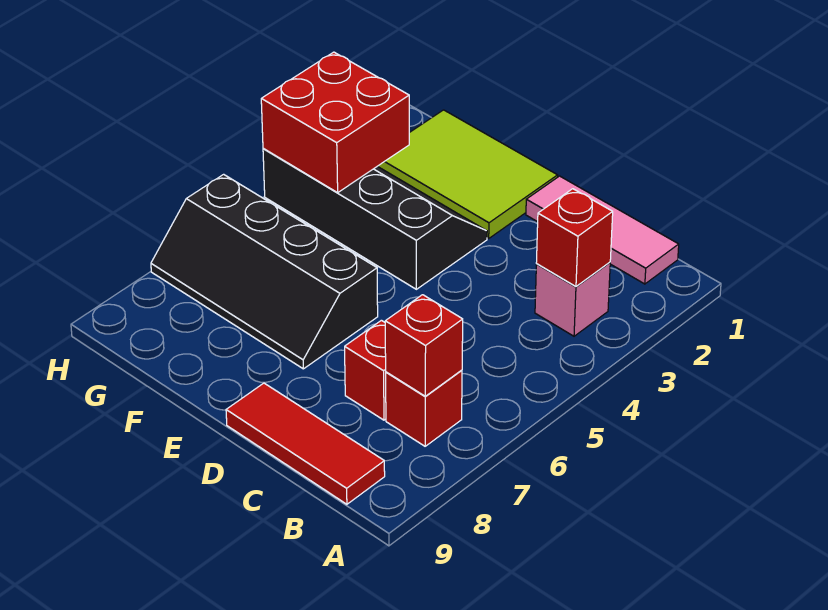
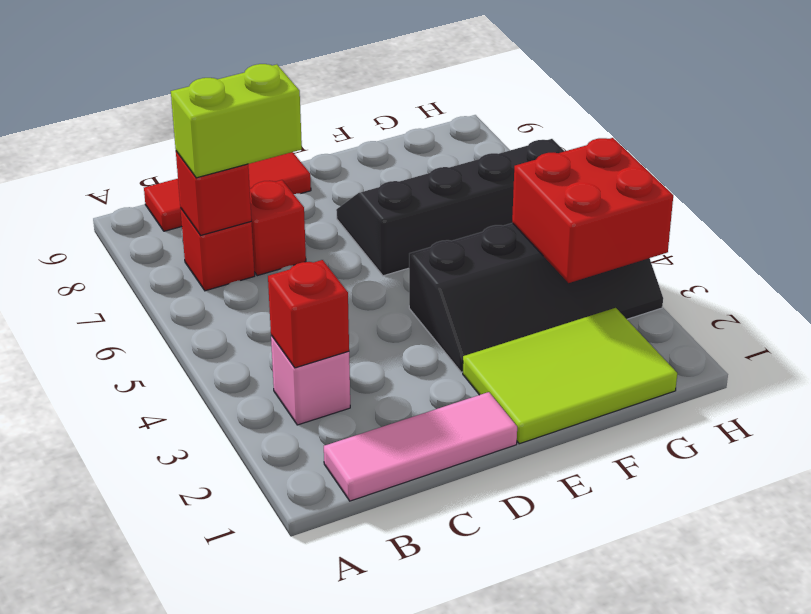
none -> lime 1x2 brick [171,64,302,178]

